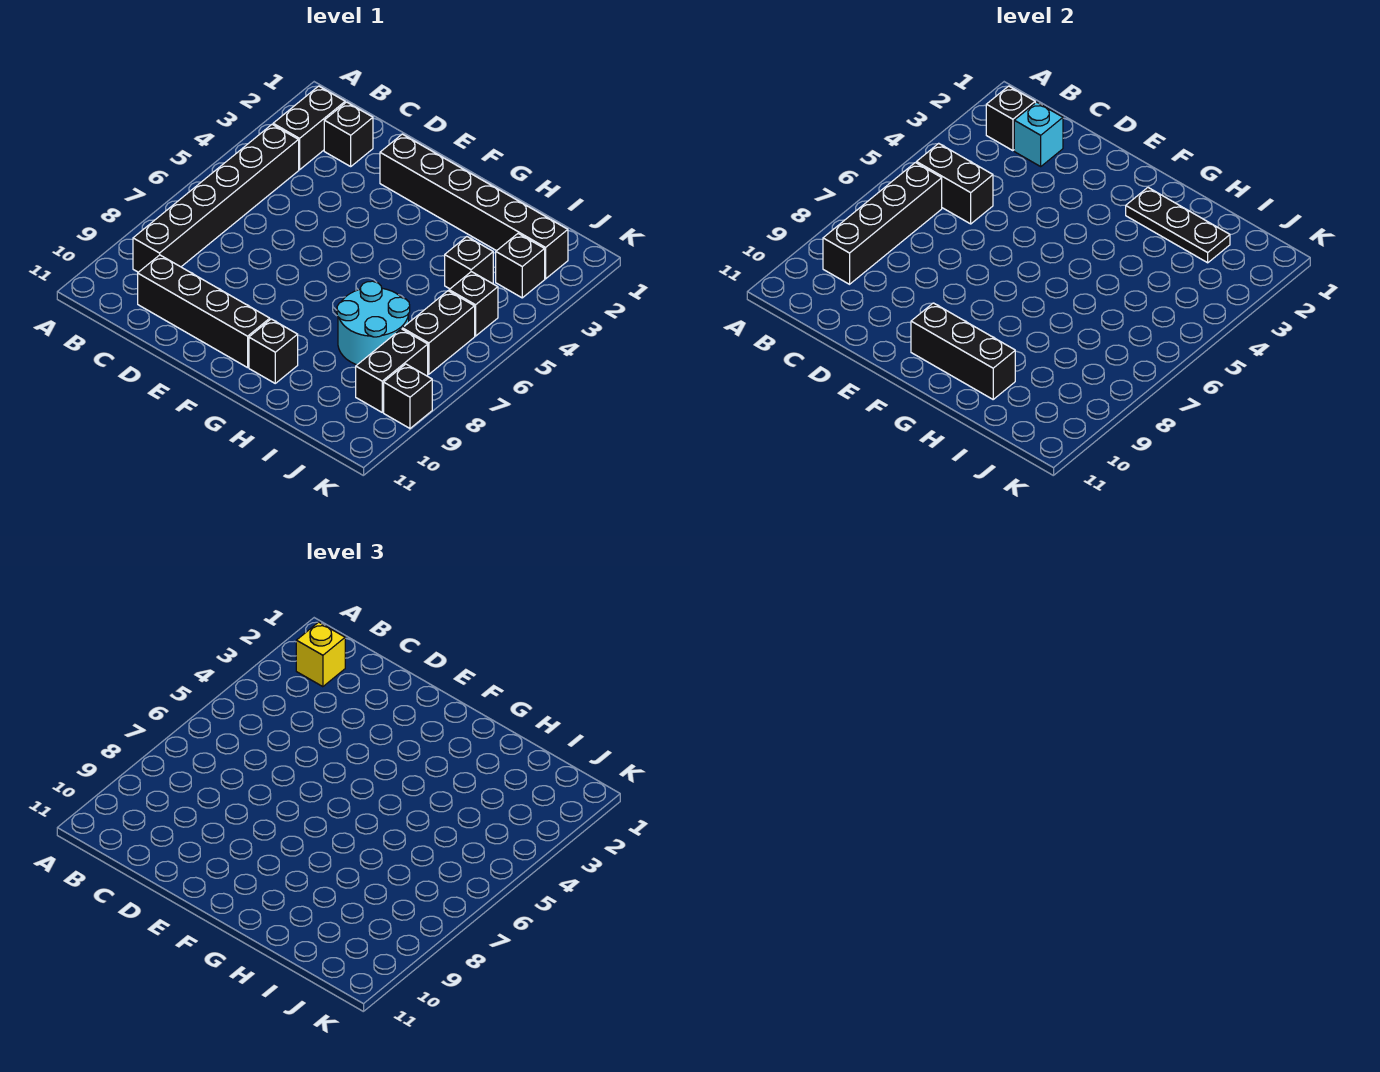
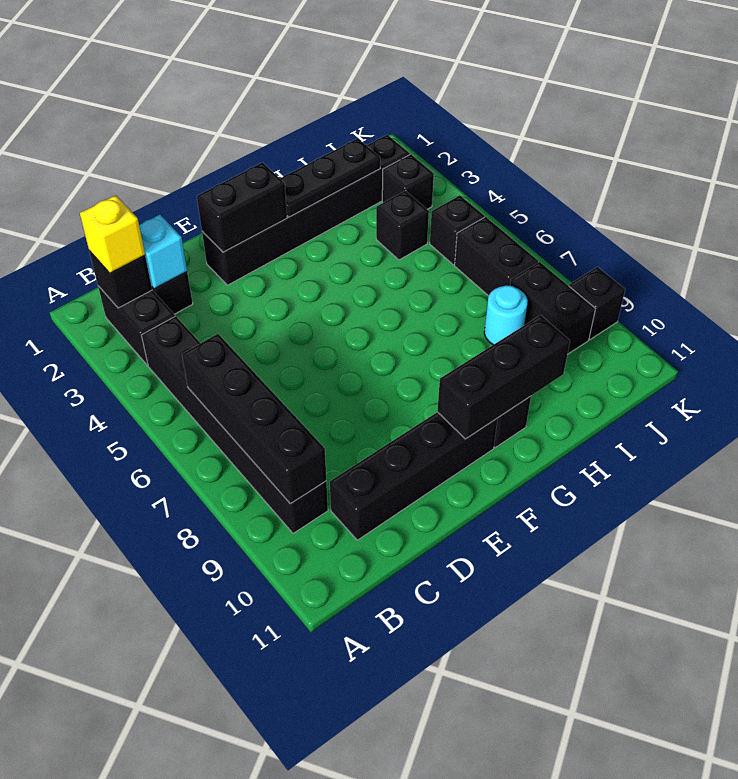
black 1x2 brick [916,143,993,224] -> black 1x2 brick moved to [197,163,287,252]
cyan 2x2 round brick [337,281,410,365] -> cyan 1x1 round brick [484,285,528,345]

